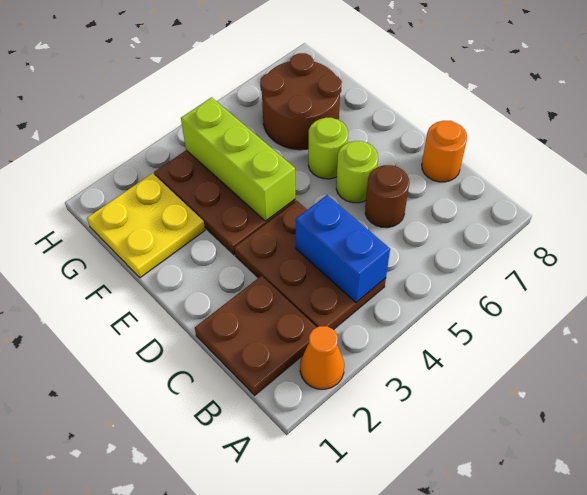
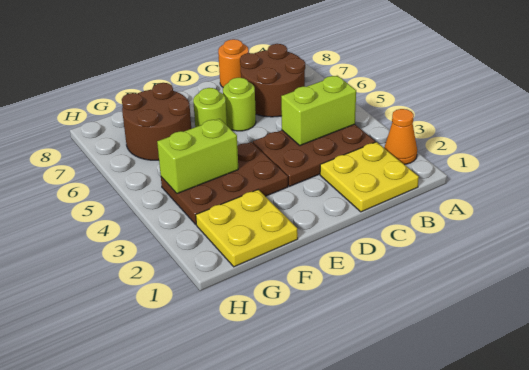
brown 2x2 plate [195,276,317,395] -> yellow 2x2 plate [320,142,419,212]
blue 1x2 brick [296,195,390,302] -> lime 1x2 brick [281,76,356,145]
brown 1x1 round brick [365,165,409,228] -> brown 2x2 round brick [240,44,305,117]
lime 1x3 brick [181,97,295,221] -> lime 1x2 brick [157,119,238,194]

